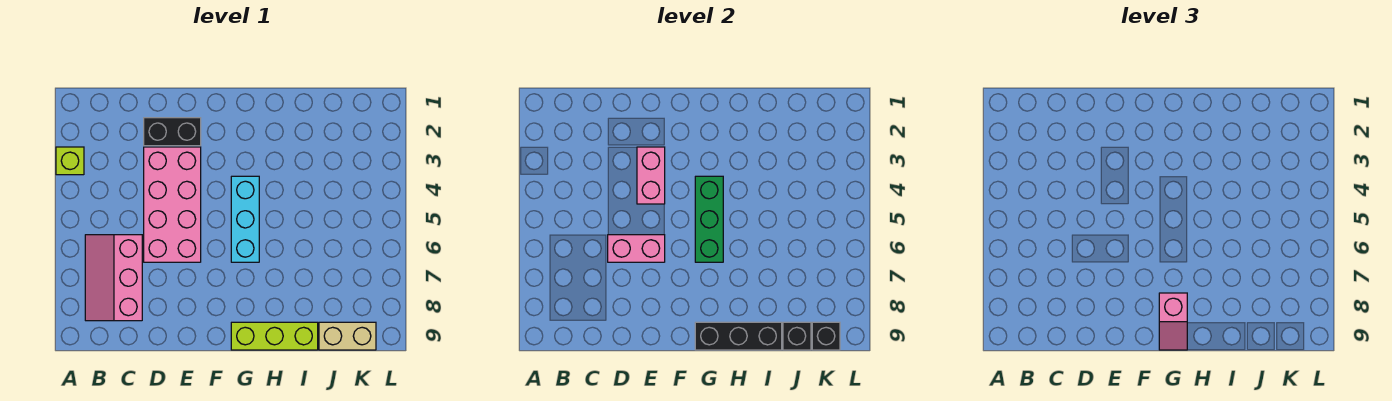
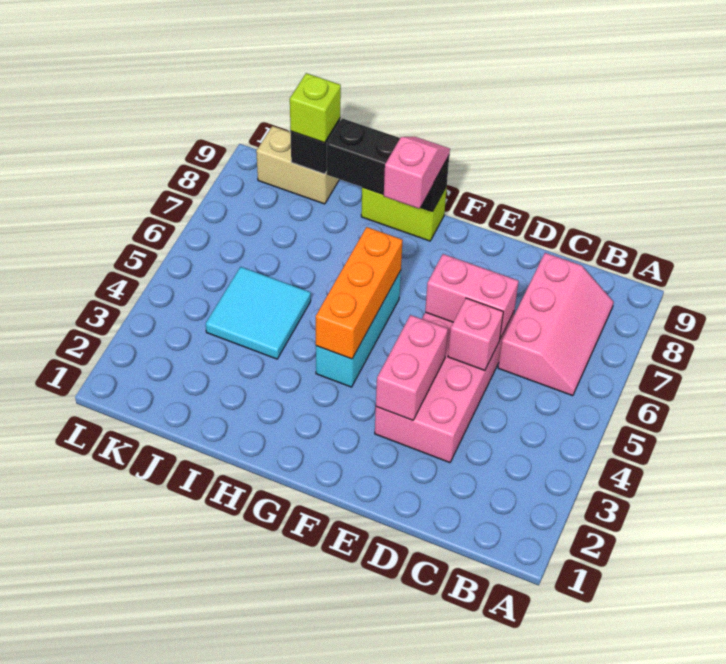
lime 1x1 brick [56,147,84,175] -> lime 1x1 brick moved to [290,73,341,143]
black 1x2 brick [144,118,201,146] -> none
none -> pink 1x1 brick [448,298,503,370]
green 1x3 brick [695,176,723,262] -> orange 1x3 brick [316,227,403,359]
lime 1x3 brick [231,322,318,350] -> lime 1x2 brick [361,187,447,241]
none -> cyan 2x2 tile [206,267,311,359]
black 1x1 brick [812,322,840,350] -> none

